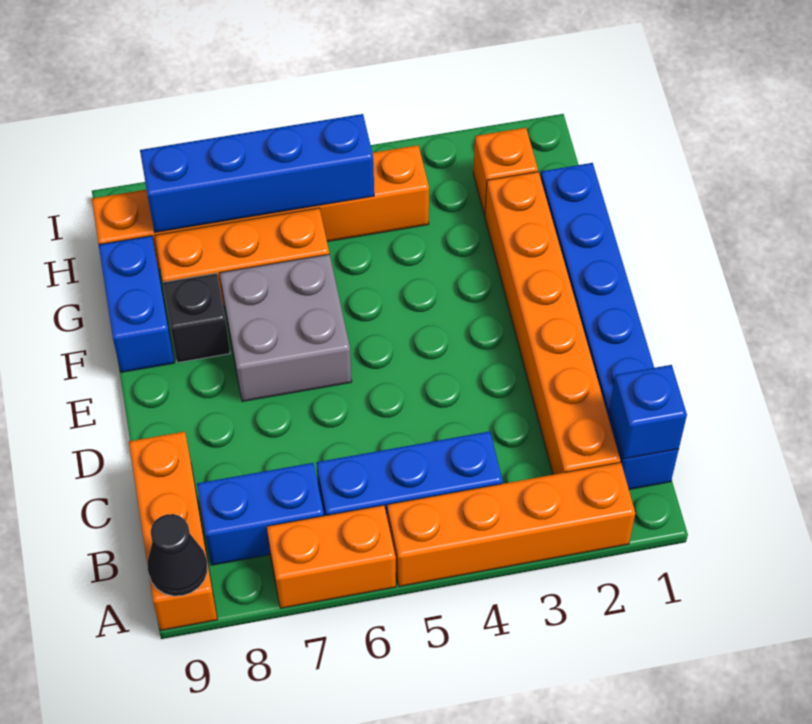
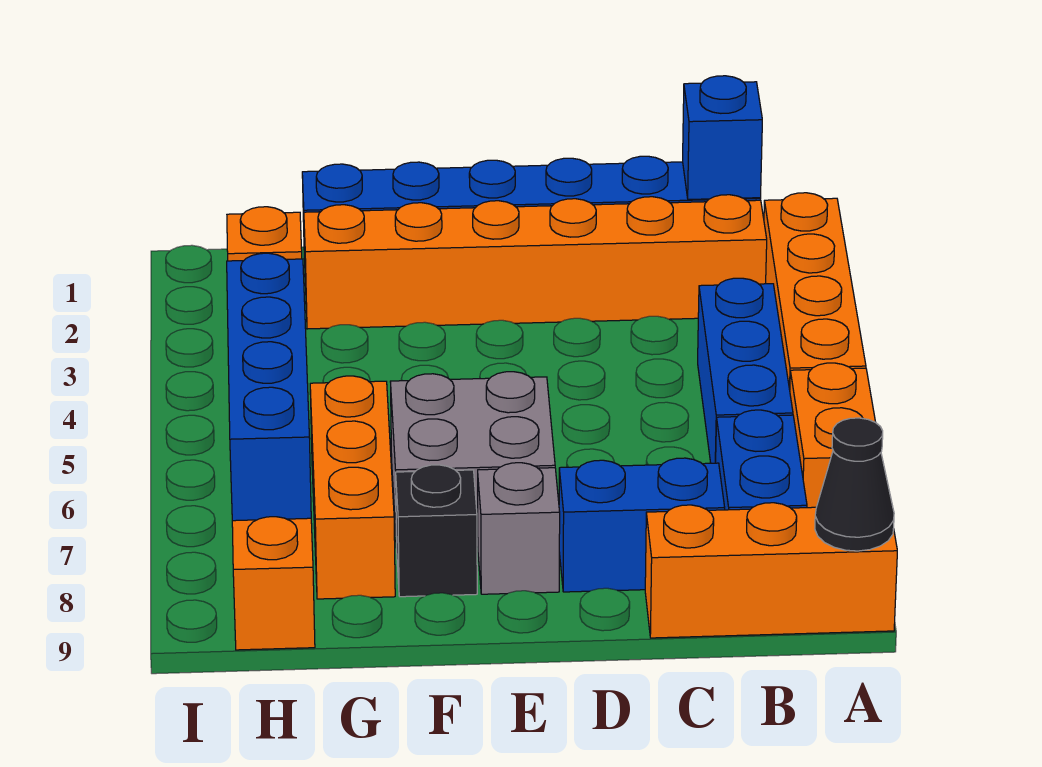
none -> grey 1x1 brick [478,463,560,594]
blue 1x2 brick [99,236,174,372] -> blue 1x2 brick moved to [559,458,725,592]

